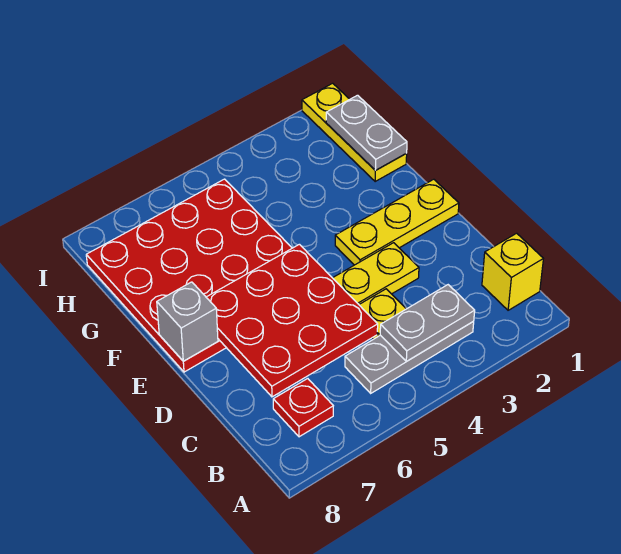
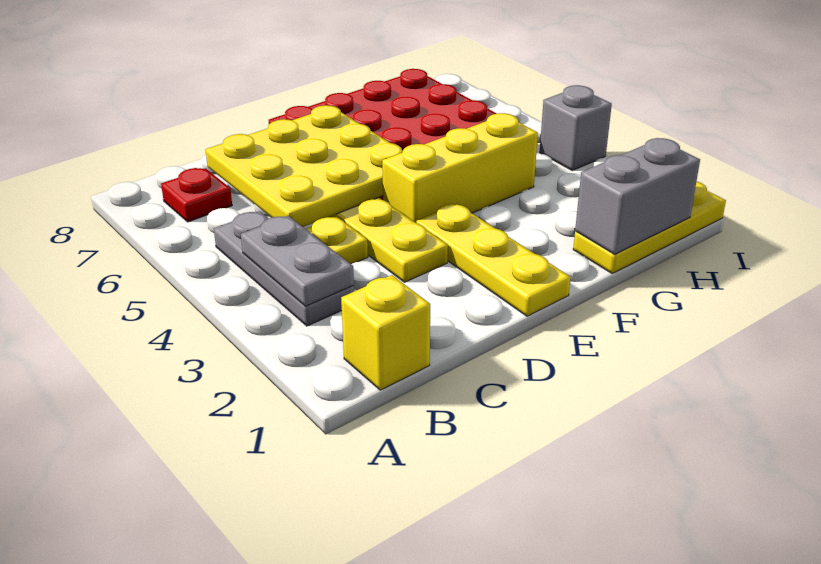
red 3x3 plate [206,244,378,397] -> yellow 3x3 plate [206,105,403,227]
none -> yellow 1x3 brick [382,113,538,223]
grey 1x1 brick [157,282,218,361] -> grey 1x1 brick moved to [540,85,612,170]
grey 1x2 plate [326,95,407,170] -> grey 1x2 brick [575,138,700,254]

